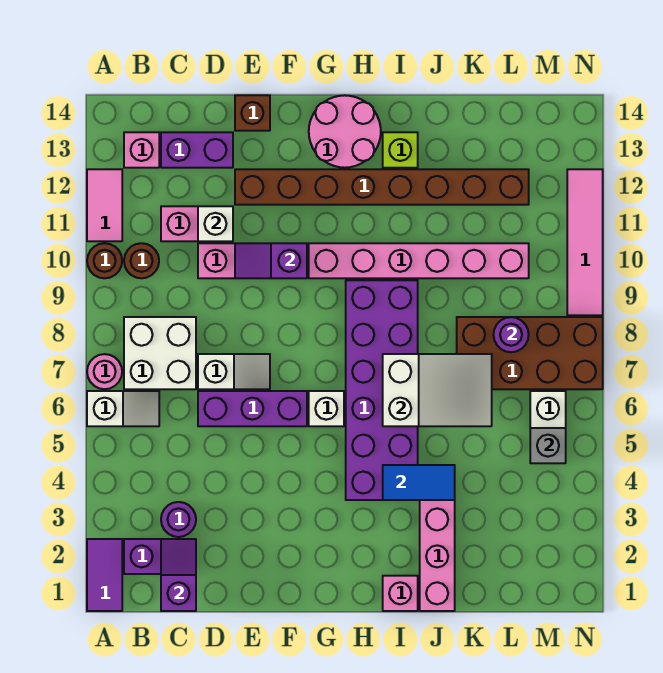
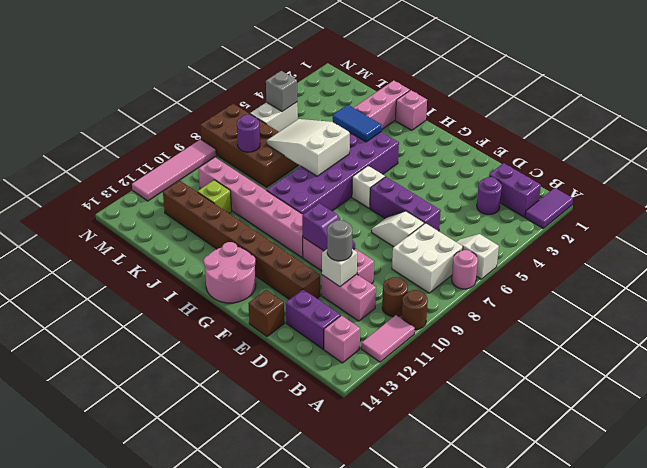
purple 1x2 slope [161,539,196,611] -> none
none -> grey 1x1 round brick [327,220,352,261]
lime 1x1 brick [383,132,418,168] -> lime 1x1 brick moved to [197,180,232,213]

